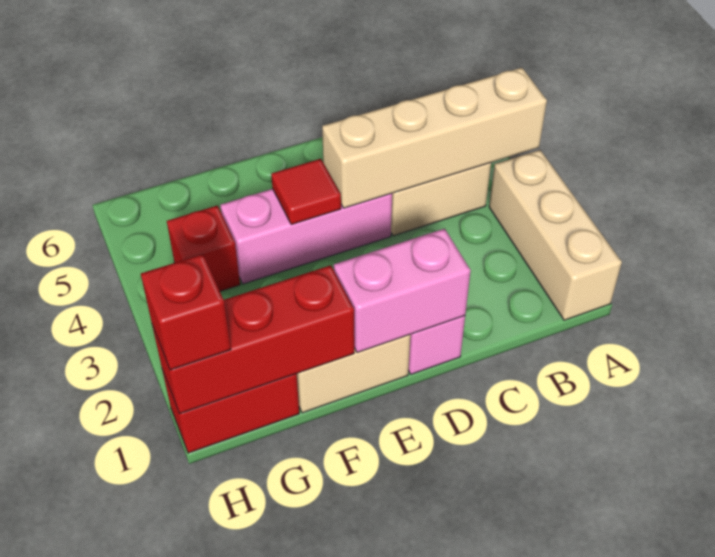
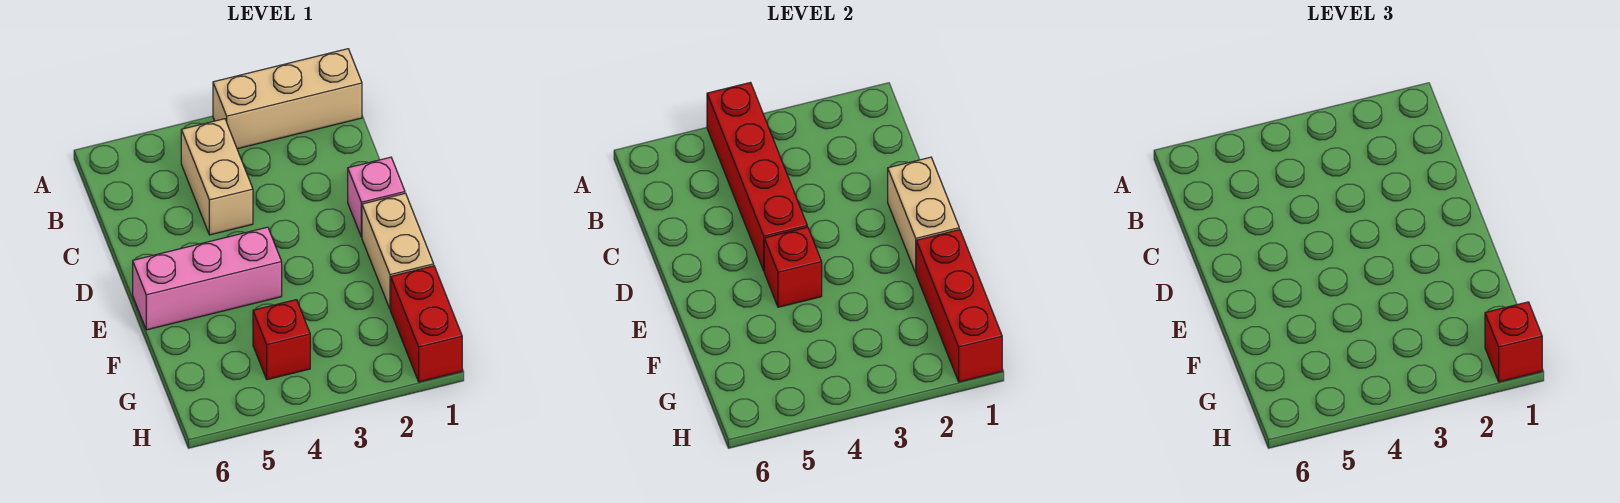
tan 1x4 brick [322,68,547,208] -> red 1x4 brick [707,83,807,271]
pink 1x2 brick [334,229,471,353] -> tan 1x2 brick [888,157,959,273]
pink 1x3 brick [220,189,392,284] -> pink 1x3 brick turned to [133,227,282,330]
red 1x1 tile [271,159,341,225] -> red 1x1 brick [764,227,822,307]

